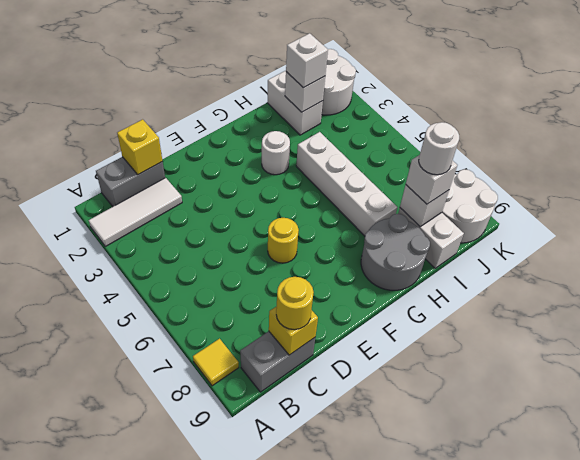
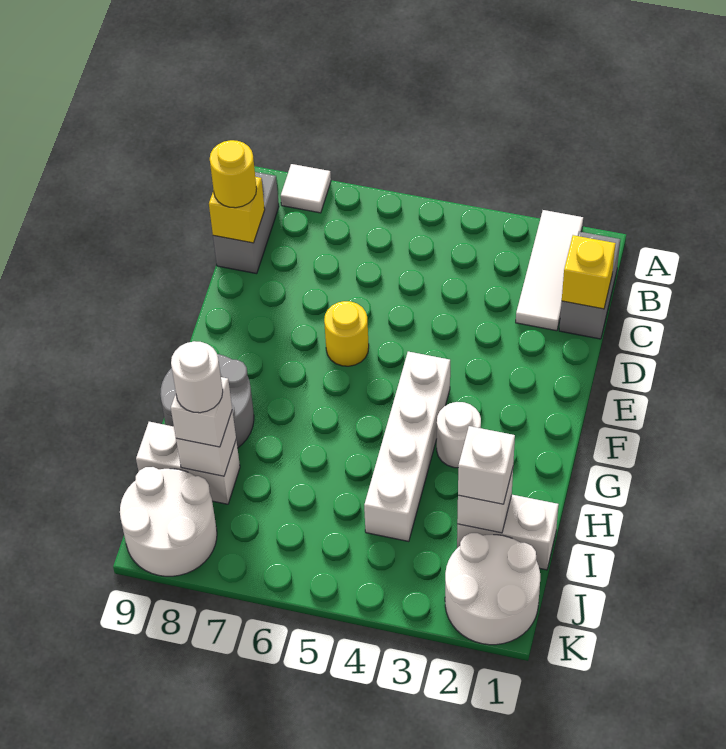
yellow 1x1 tile [193,339,239,386] -> white 1x1 tile [281,164,331,213]
white 1x4 brick [296,132,397,236] -> white 1x4 brick turned to [364,352,450,541]

